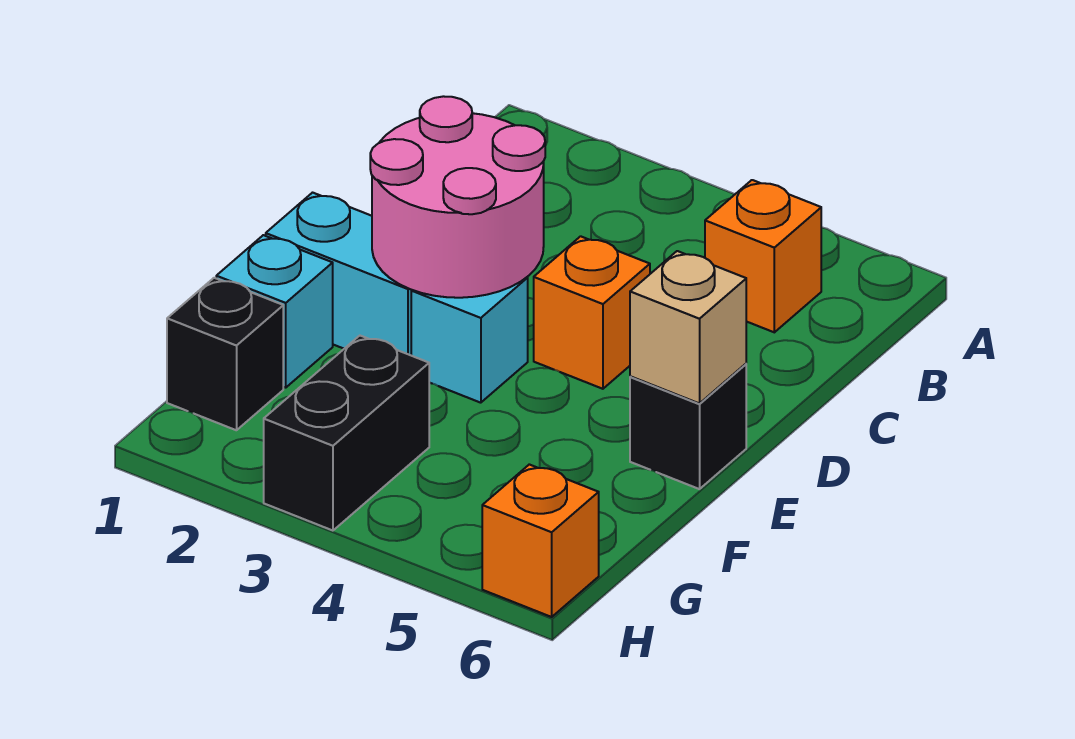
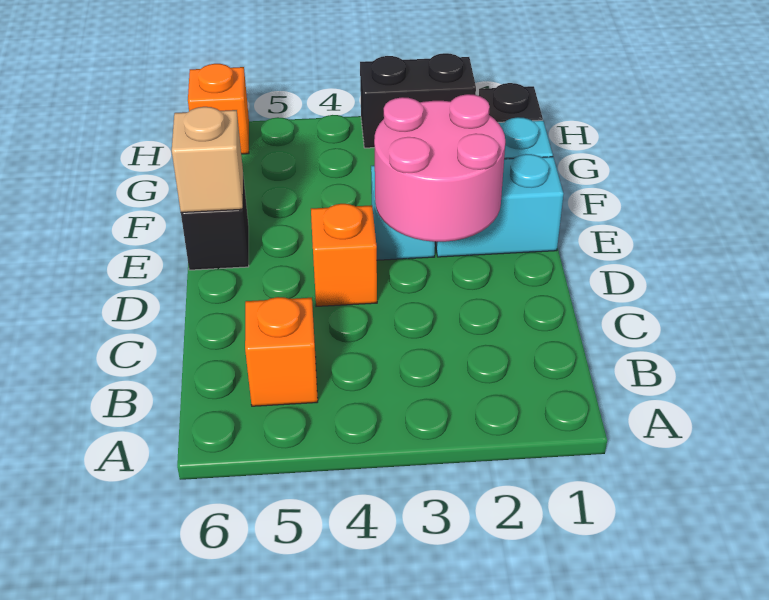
black 1x2 brick [264,336,429,531] -> black 1x2 brick turned to [360,53,476,148]

